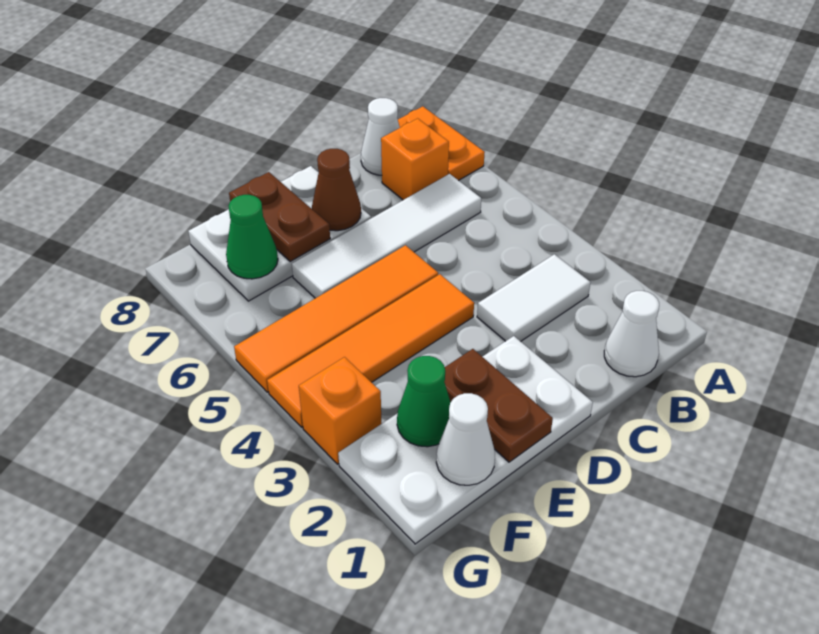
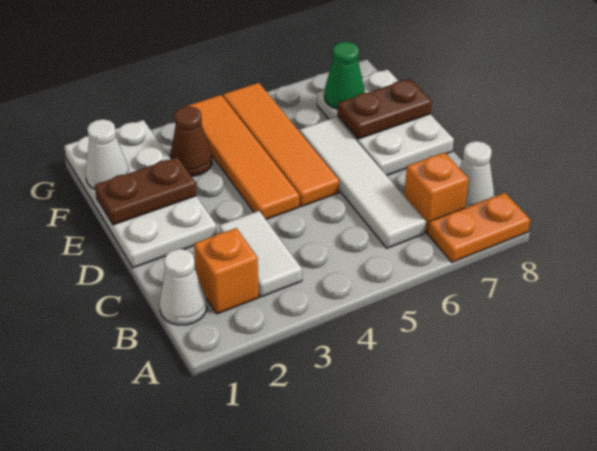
brown 1x1 cone [312,149,361,231] -> brown 1x1 cone moved to [170,106,212,176]
green 1x1 cone [397,356,451,447] -> none
orange 1x1 brick [299,357,382,464] -> orange 1x1 brick moved to [194,228,259,314]

